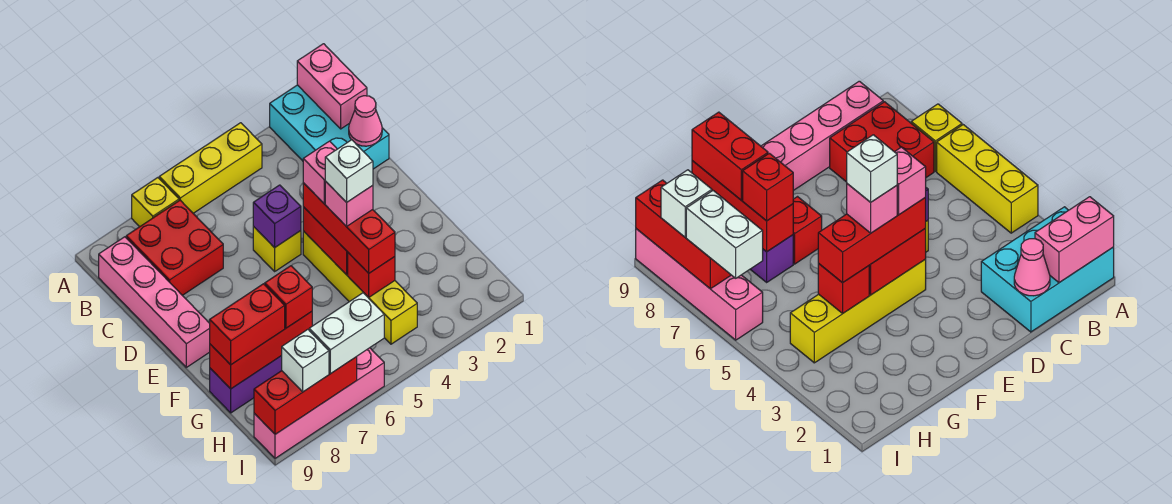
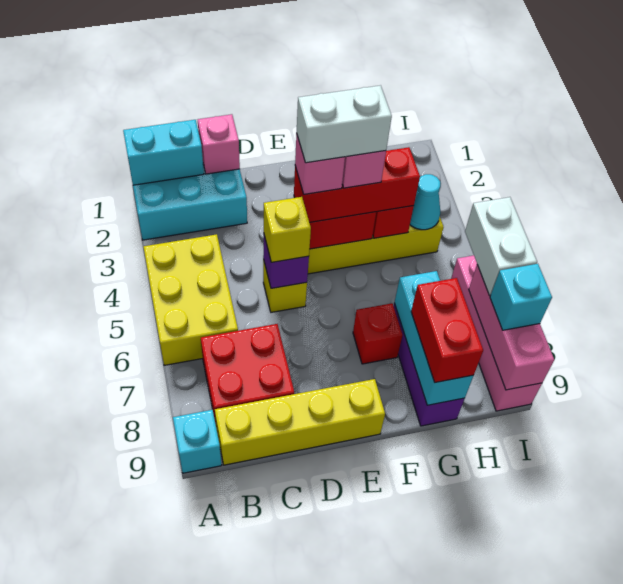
pink 1x2 brick [297,44,367,129] -> cyan 1x2 brick [123,120,204,185]
yellow 1x3 brick [159,123,262,213] -> yellow 2x3 brick [144,234,238,365]
yellow 1x1 brick [132,178,179,227] -> yellow 1x1 brick moved to [264,197,311,262]
none -> cyan 1x1 brick [173,410,221,473]
pink 1x4 brick [99,237,210,367] -> yellow 1x4 brick [215,379,385,465]
pink 1x1 cone [349,96,382,146] -> pink 1x1 brick [198,114,240,174]
white 1x1 brick [325,140,373,202] -> white 1x2 brick [297,85,392,163]
red 1x3 brick [210,312,312,389] -> cyan 1x3 brick [394,271,474,405]
red 1x1 brick [265,266,312,328] -> none
none -> cyan 1x1 cone [410,174,440,230]
red 1x3 brick [254,357,357,434] -> pink 1x3 brick [469,265,554,390]
white 1x1 brick [281,329,329,392] -> cyan 1x1 brick [490,264,552,330]

